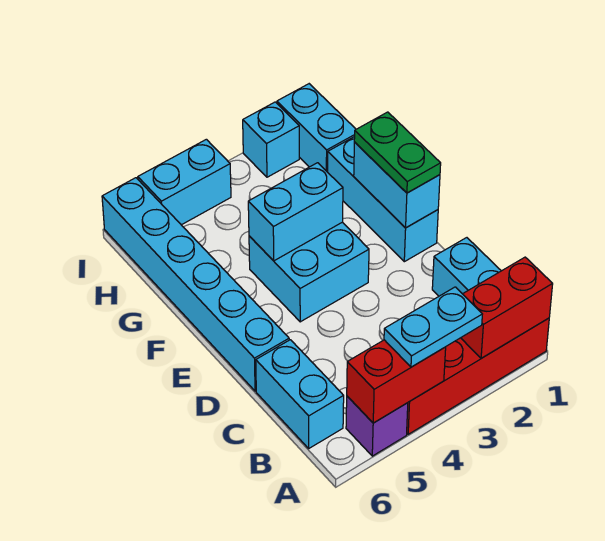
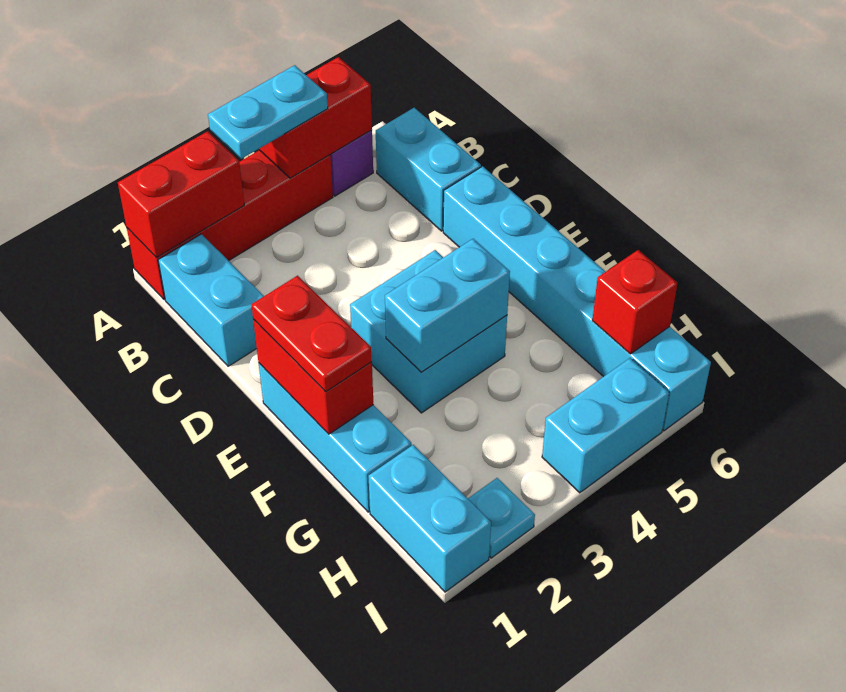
cyan 1x2 brick [354,142,440,228] -> red 1x2 brick [253,319,373,434]
green 1x2 plate [354,112,441,193] -> red 1x2 plate [251,276,372,392]
none -> red 1x1 brick [592,250,678,354]
cyan 1x1 brick [243,102,299,177] -> cyan 1x1 plate [468,478,535,558]

